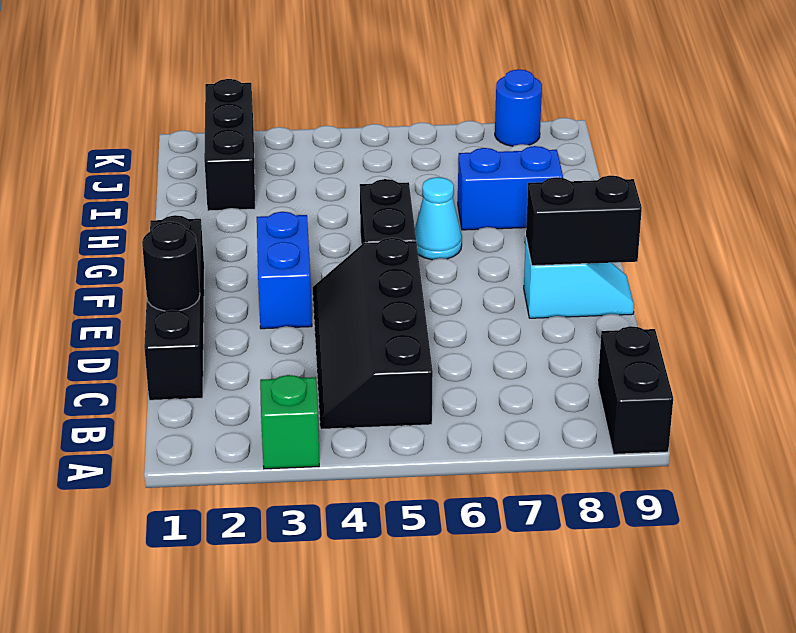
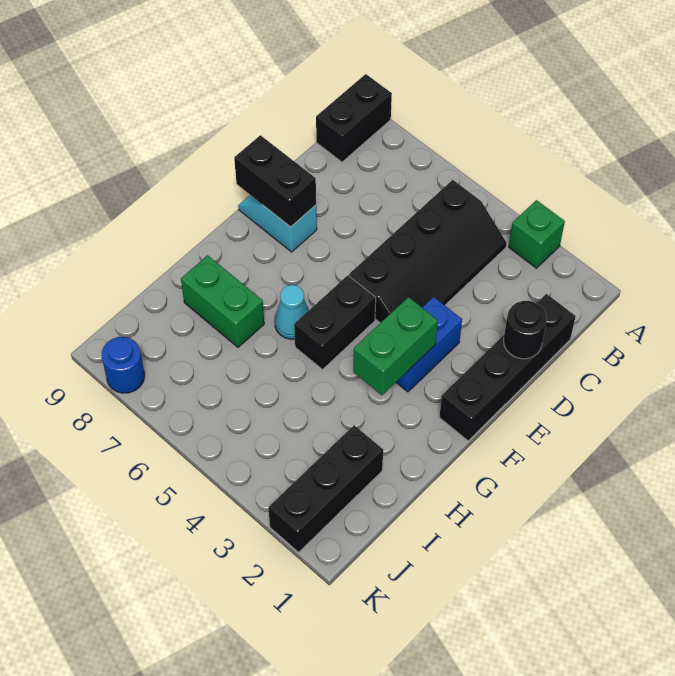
none -> green 1x2 brick [353,297,438,395]
blue 1x2 brick [458,146,563,230] -> green 1x2 brick [181,255,264,347]

